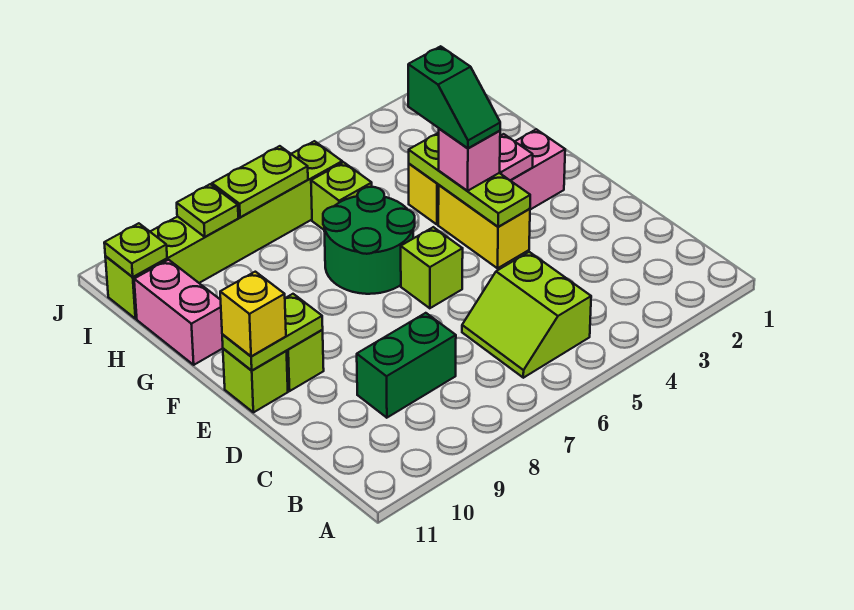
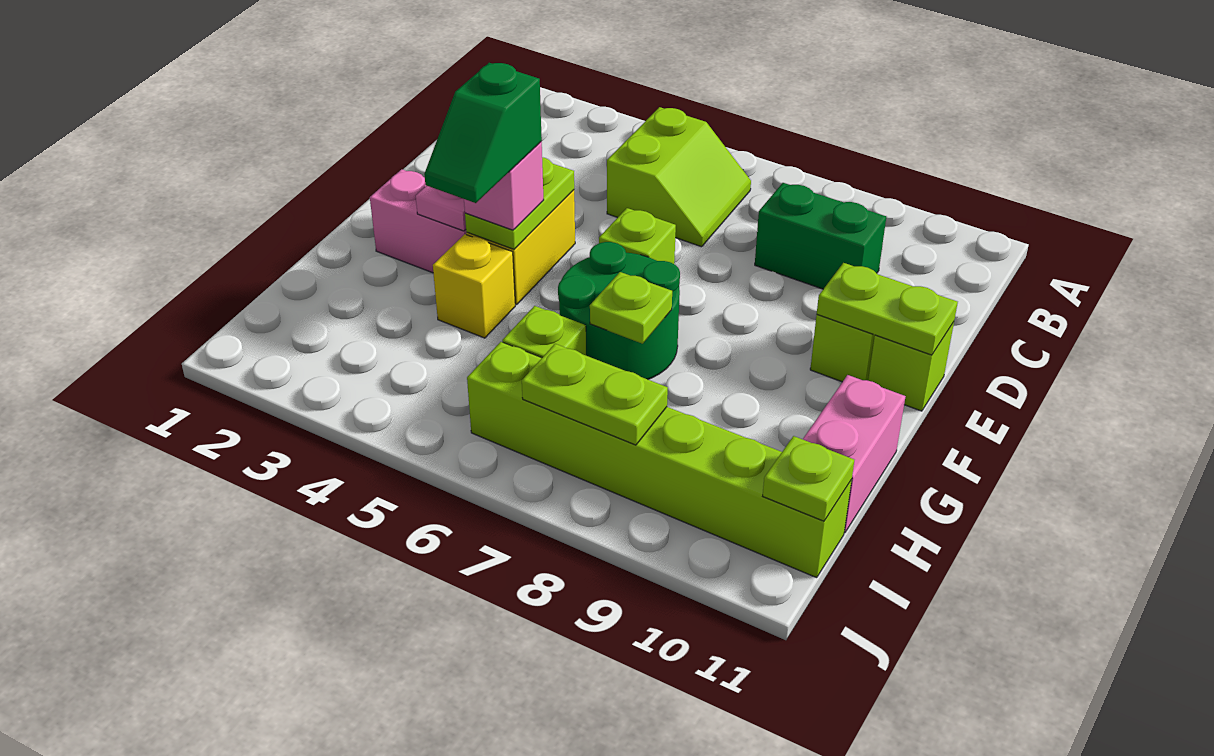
lime 1x3 plate [409,133,530,227] -> lime 1x2 plate [465,157,574,249]
yellow 1x1 brick [220,272,286,356] -> none
green 1x2 slope [408,46,500,148] -> green 1x2 slope turned to [424,63,542,203]
lime 1x1 plate [177,184,238,237] -> lime 1x1 plate moved to [590,272,672,344]

